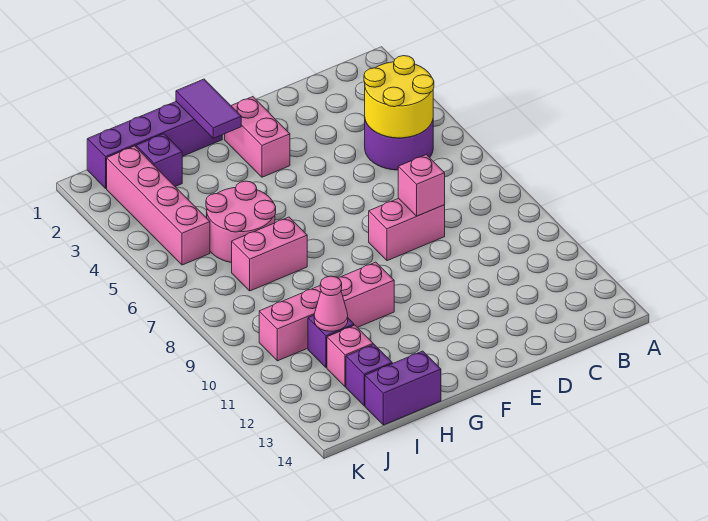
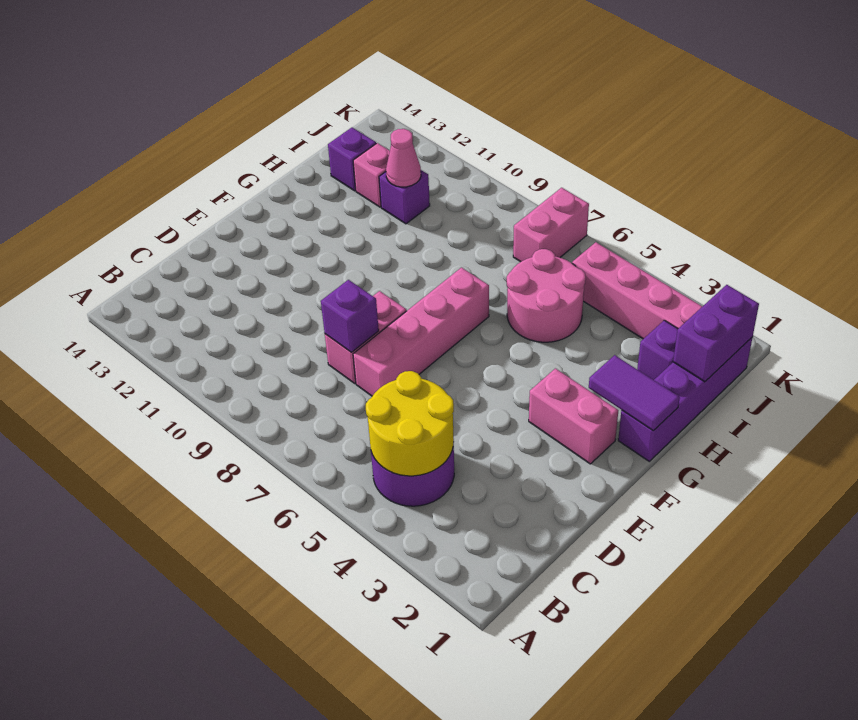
pink 1x1 brick [398,155,445,216] -> purple 1x1 brick [321,280,379,352]
pink 1x4 brick [259,262,394,361] -> pink 1x4 brick moved to [353,268,489,396]
pink 1x2 brick [232,217,307,291] -> pink 1x2 brick moved to [513,188,589,262]
purple 1x2 brick [365,351,441,425] -> purple 1x2 brick moved to [673,285,759,382]

